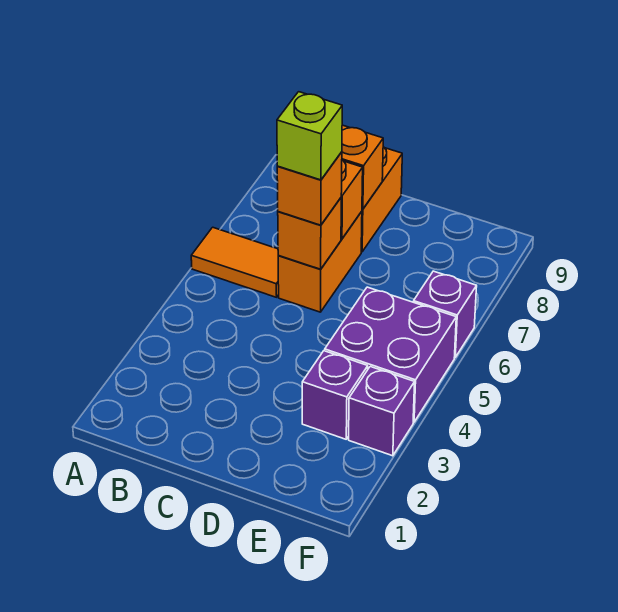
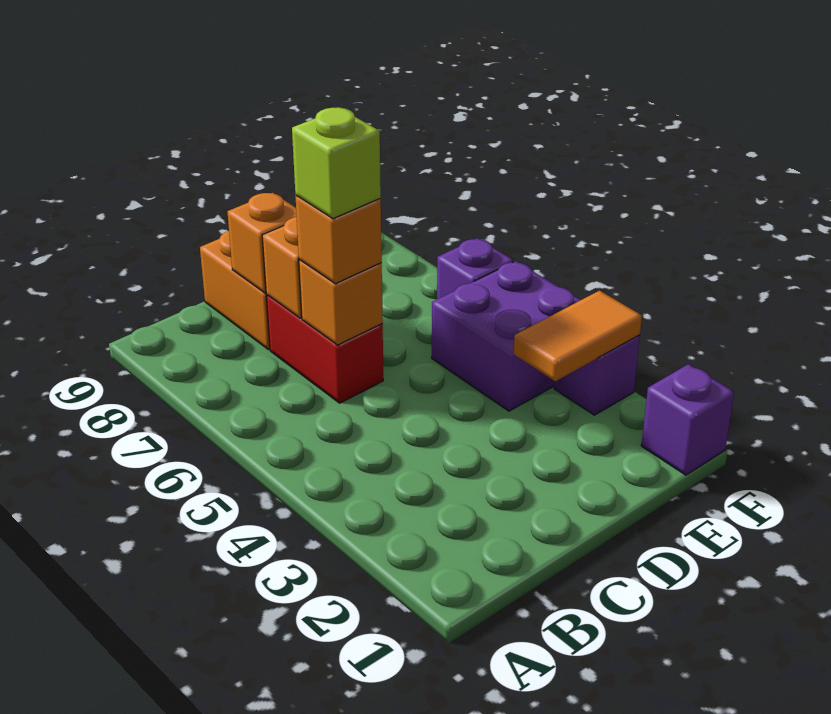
orange 1x2 tile [191,227,279,297] -> orange 1x2 tile moved to [514,291,642,381]
orange 1x2 brick [278,211,362,312] -> red 1x2 brick [266,295,383,403]
purple 1x1 brick [302,351,368,439] -> purple 1x1 brick moved to [641,364,734,475]

